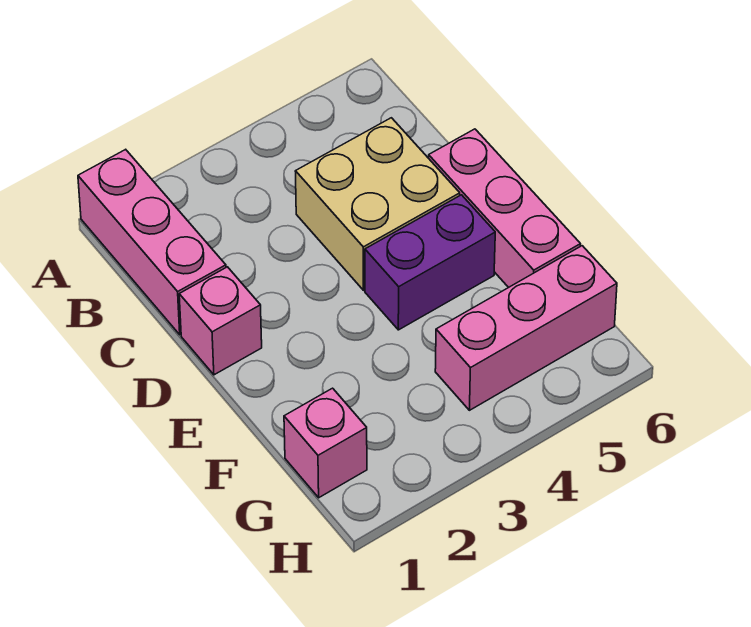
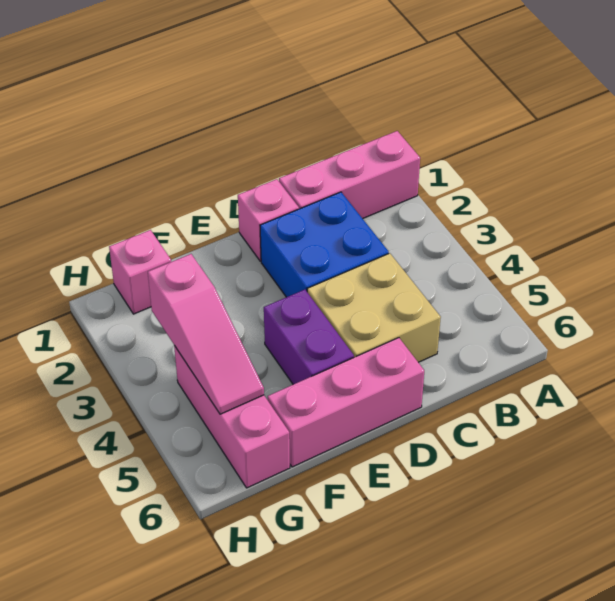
none -> blue 2x2 brick [260,192,389,297]
none -> pink 1x3 slope [148,254,264,414]

